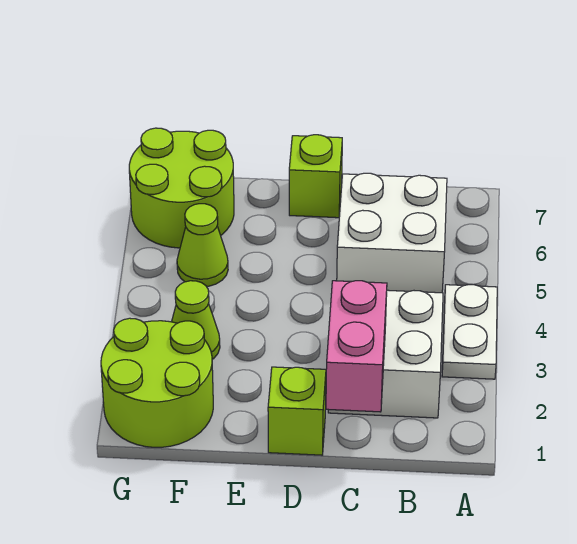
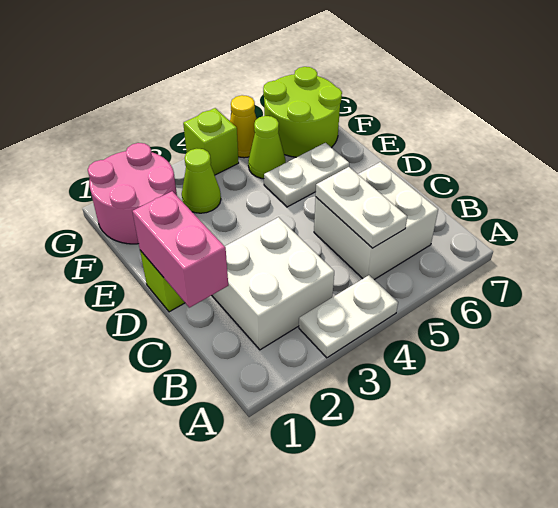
none -> white 1x2 plate [316,167,407,248]
pink 1x2 brick [326,281,387,412] -> pink 1x2 brick turned to [132,191,228,308]
lime 1x1 brick [289,135,342,218] -> lime 1x1 brick moved to [183,108,239,175]
none -> white 1x2 plate [264,143,349,207]
lime 2x2 round brick [101,318,213,447] -> pink 2x2 round brick [88,143,177,244]
none -> yellow 1x1 cone [230,95,257,158]

